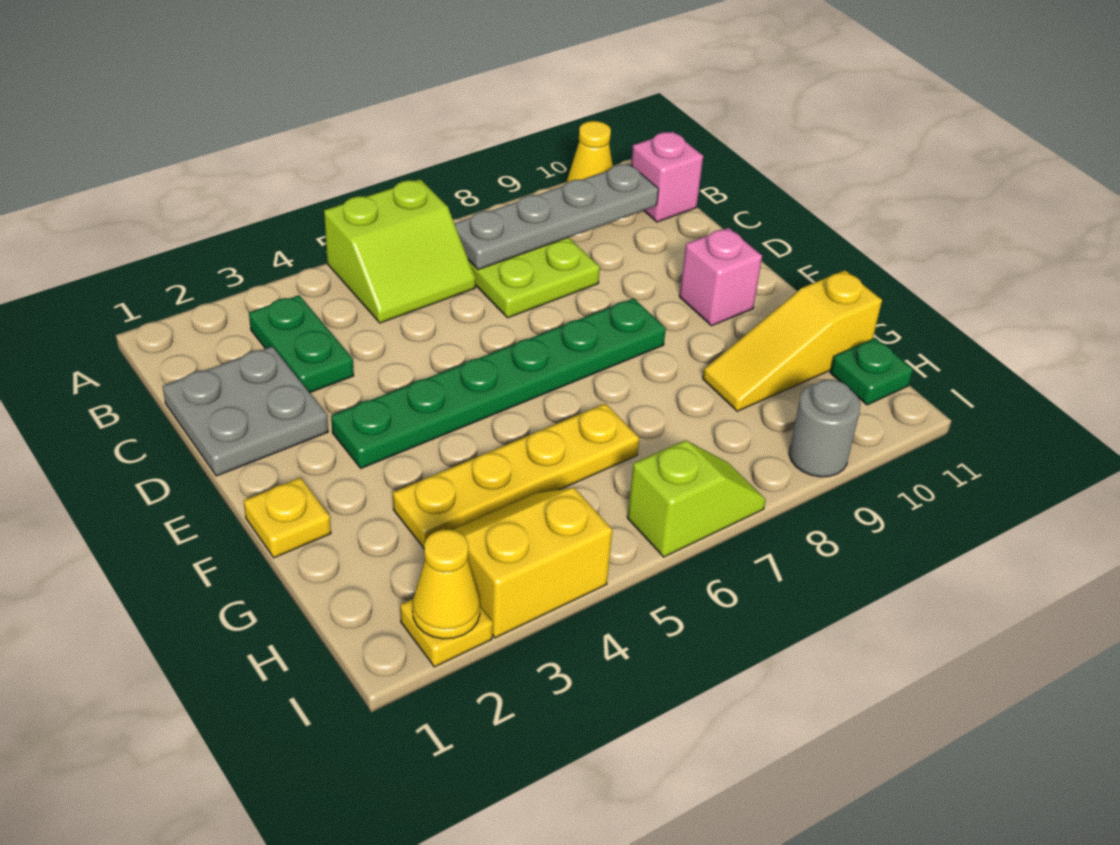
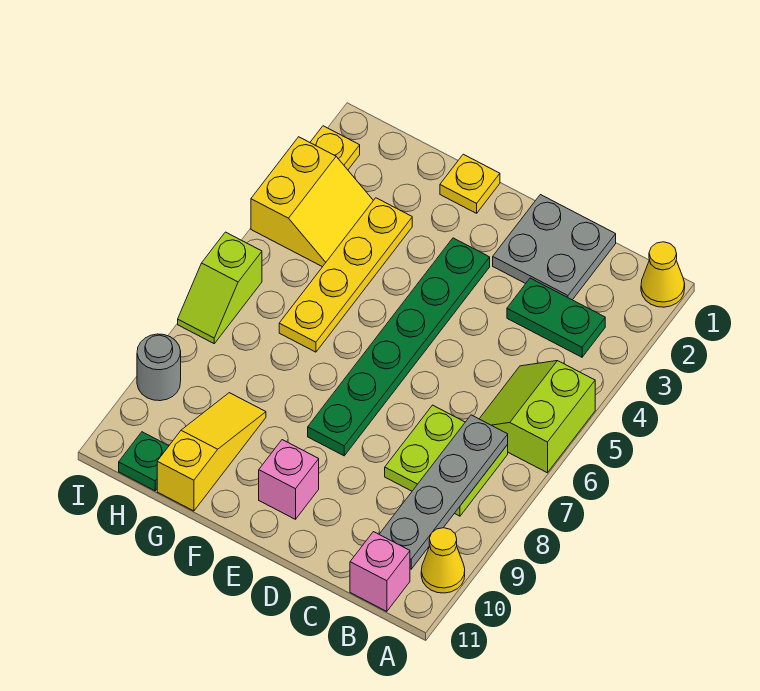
yellow 1x1 cone [413,530,480,639] -> yellow 1x1 cone moved to [641,242,685,307]

